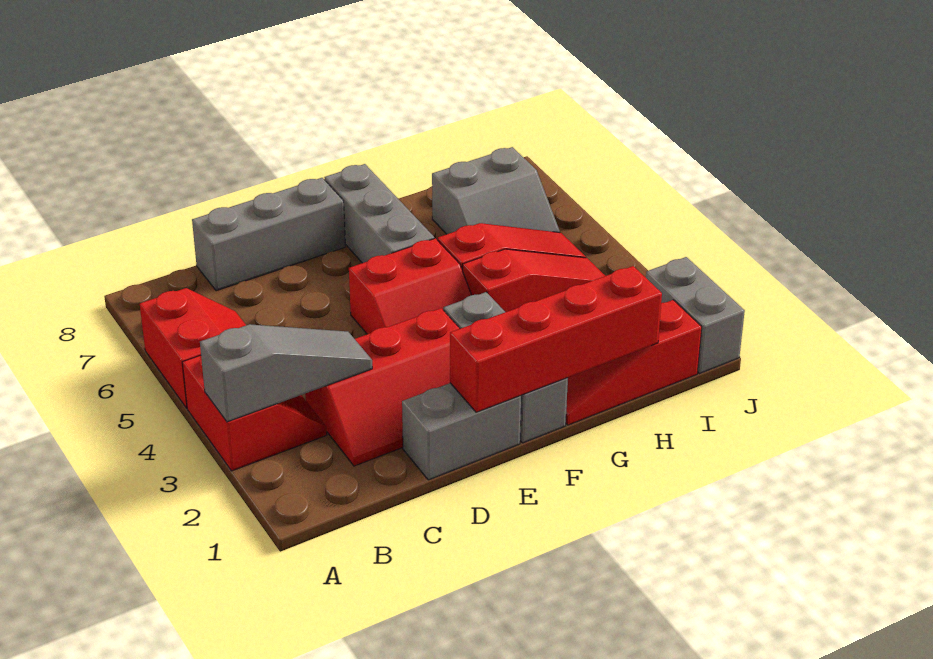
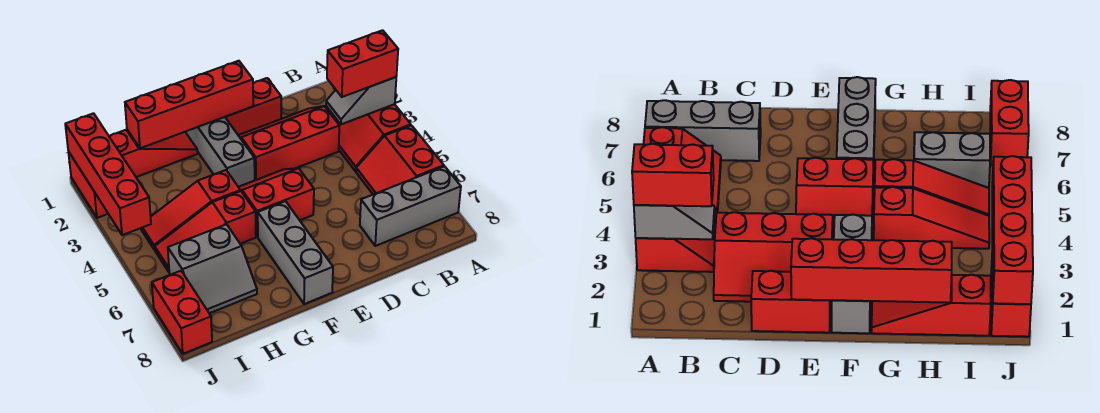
grey 1x3 slope [200,324,372,422] -> grey 1x2 slope [326,77,396,124]
none -> red 1x2 brick [327,30,398,97]
grey 1x3 brick [192,178,345,291] -> grey 1x3 brick moved to [360,166,461,246]
grey 1x2 brick [402,383,521,480] -> red 1x2 brick [225,78,281,135]
grey 2x2 slope [432,147,560,234] -> grey 2x2 slope turned to [168,224,257,313]
grey 1x2 brick [646,257,745,373] -> red 1x2 brick [68,151,108,218]
none -> red 1x4 brick [65,113,151,235]
none -> red 1x2 brick [152,271,212,354]

